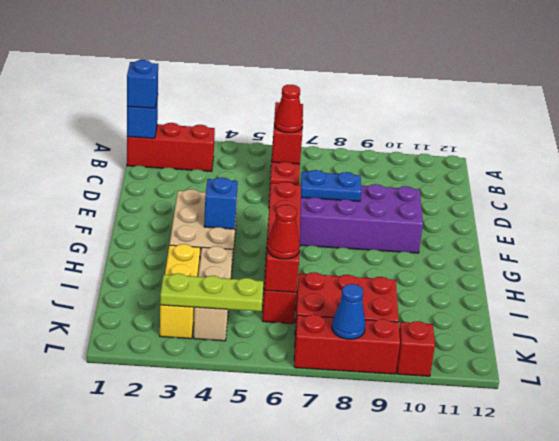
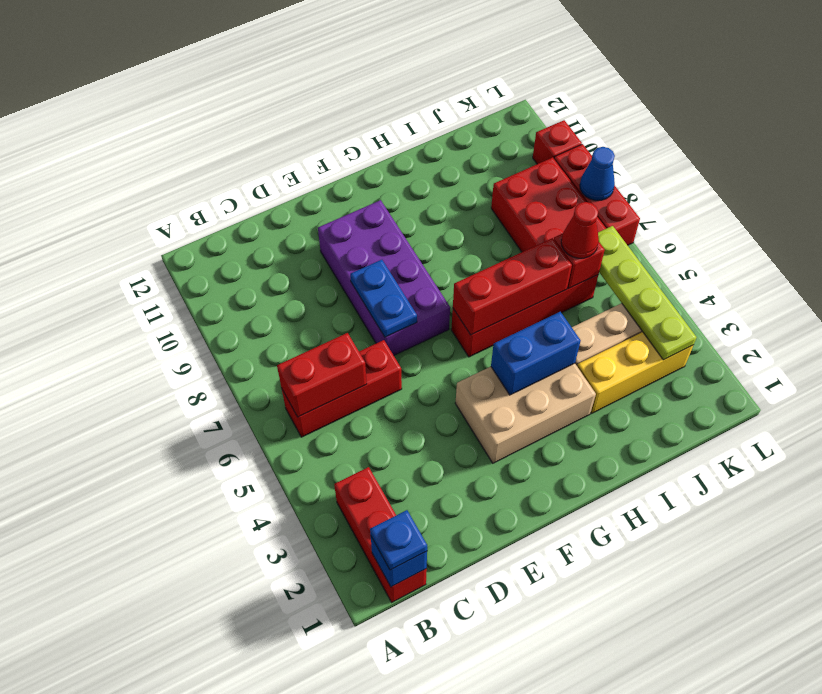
blue 1x1 brick [127,60,158,108] -> blue 1x1 plate [370,510,427,570]
red 1x1 cone [274,85,303,133] -> none
blue 1x1 brick [204,177,238,229] -> blue 1x2 brick [491,312,581,395]
lime 1x3 plate [160,273,263,311] -> lime 1x4 plate [598,226,697,360]

